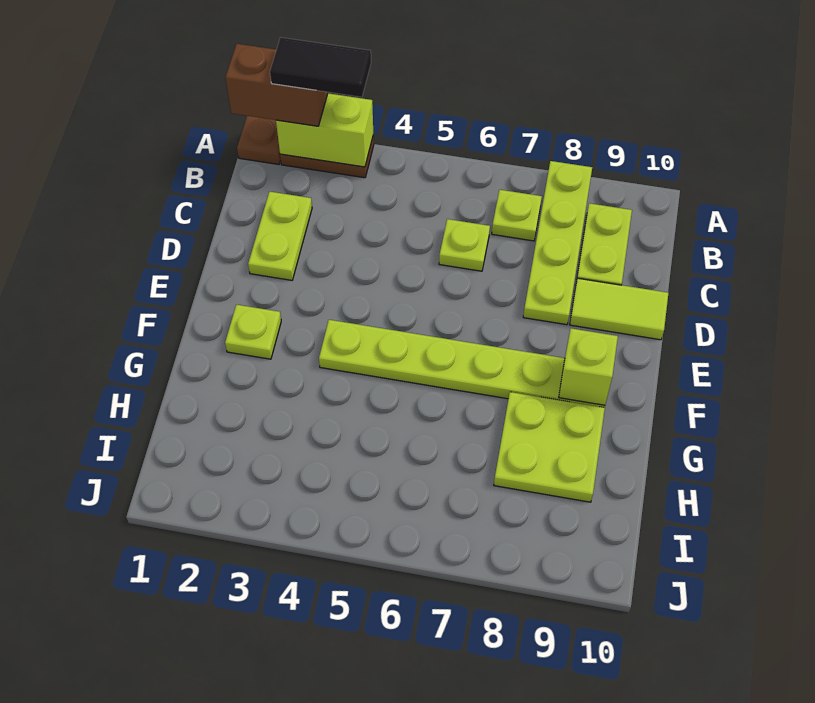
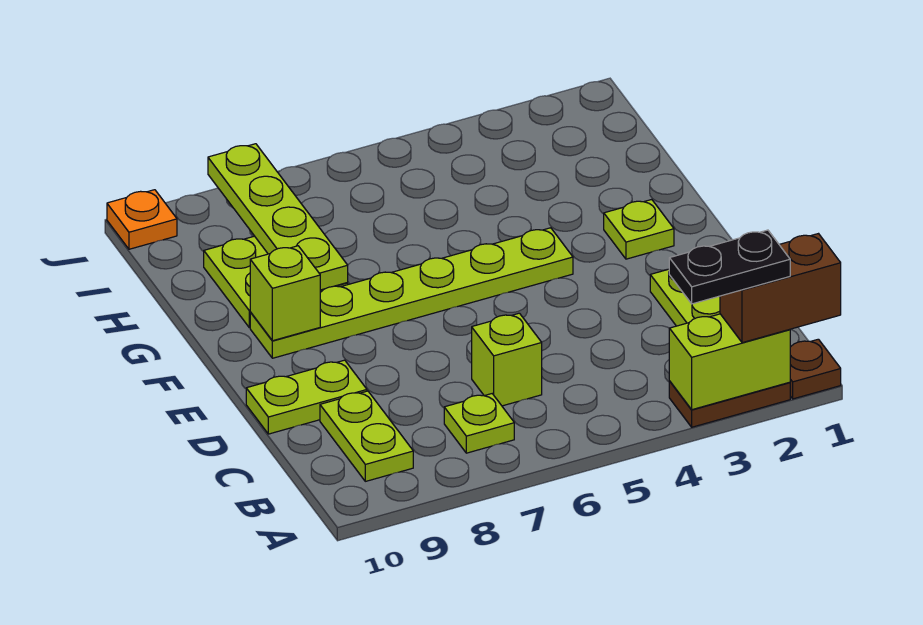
black 1x2 tile [270,38,371,97] -> black 1x2 plate [669,230,790,304]
lime 1x4 plate [523,161,592,325] -> lime 1x4 plate moved to [208,144,348,290]
lime 1x1 plate [439,219,490,271] -> lime 1x1 brick [472,313,542,406]
lime 1x2 tile [570,278,668,340] -> lime 1x2 plate [246,360,367,434]
none -> orange 1x1 plate [107,190,177,249]

